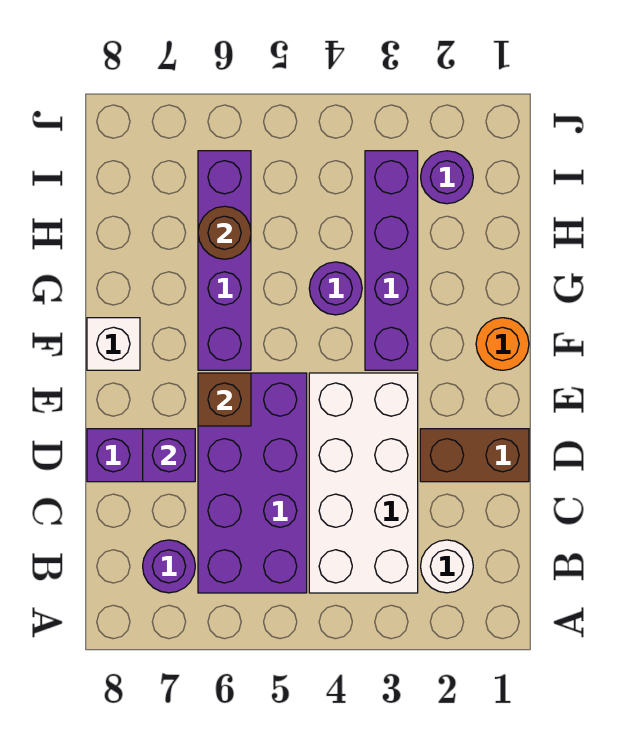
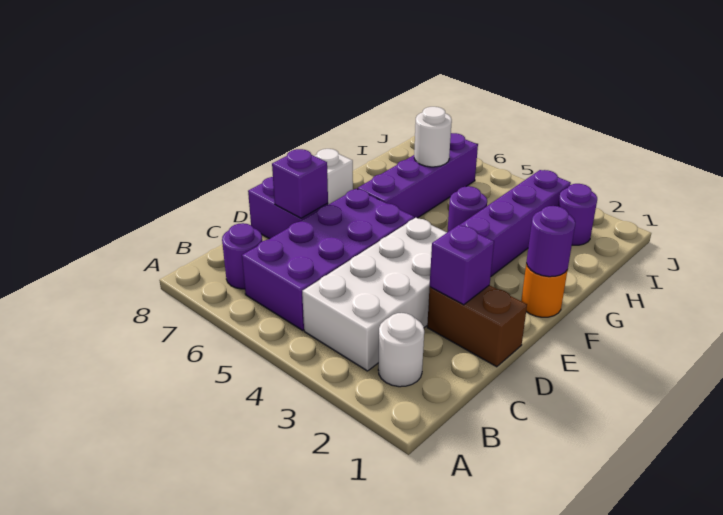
none -> purple 1x1 brick [430,225,494,305]
brown 1x1 brick [198,373,251,426] -> none
none -> purple 1x1 round brick [526,206,575,277]
brown 1x1 round brick [198,206,251,259] -> white 1x1 round brick [414,107,452,167]

